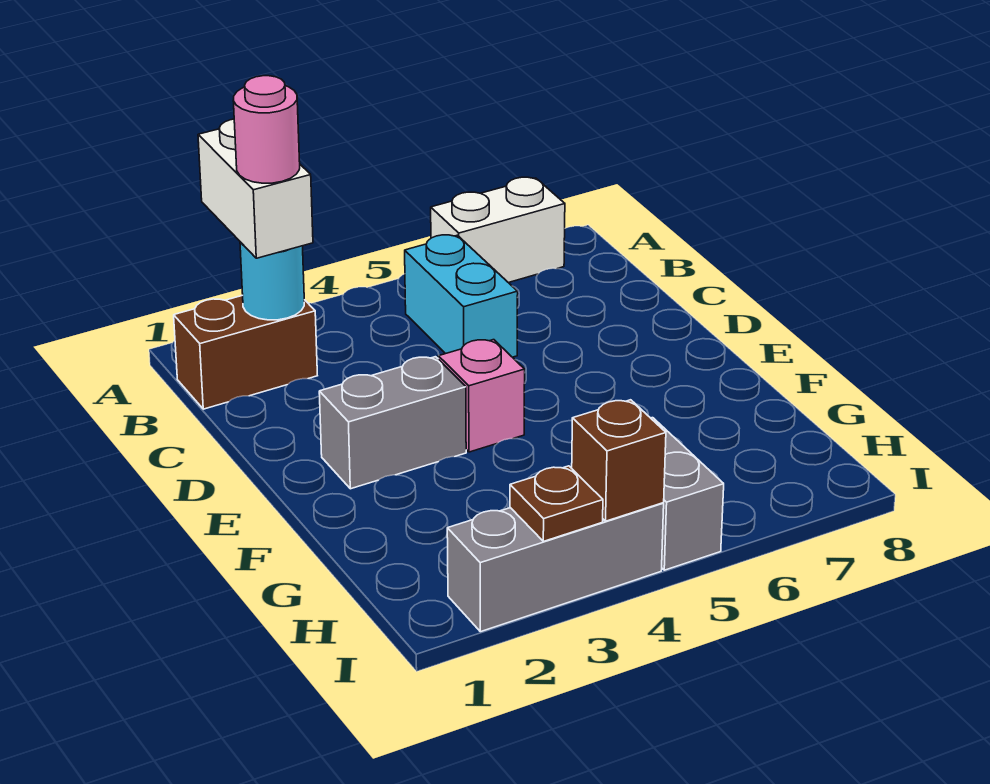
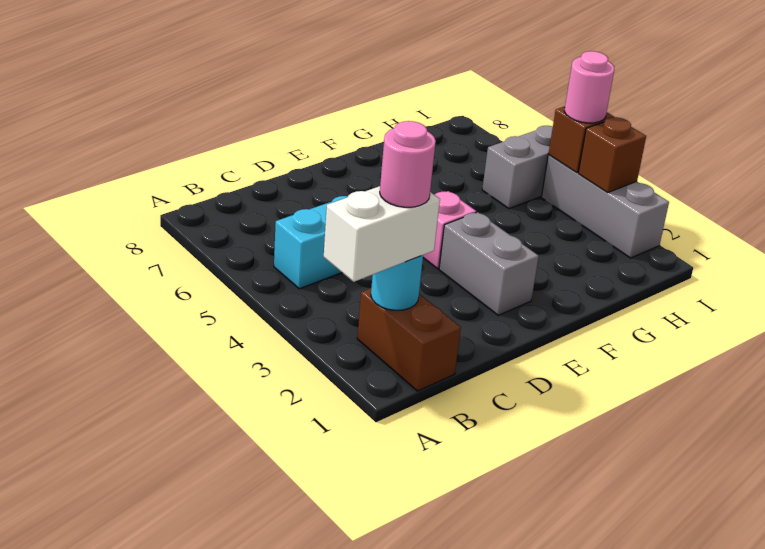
white 1x2 brick [431,177,565,283] -> none
brown 1x1 plate [510,466,603,541] -> brown 1x1 brick [578,117,646,192]
none -> pink 1x1 round brick [564,51,614,123]

